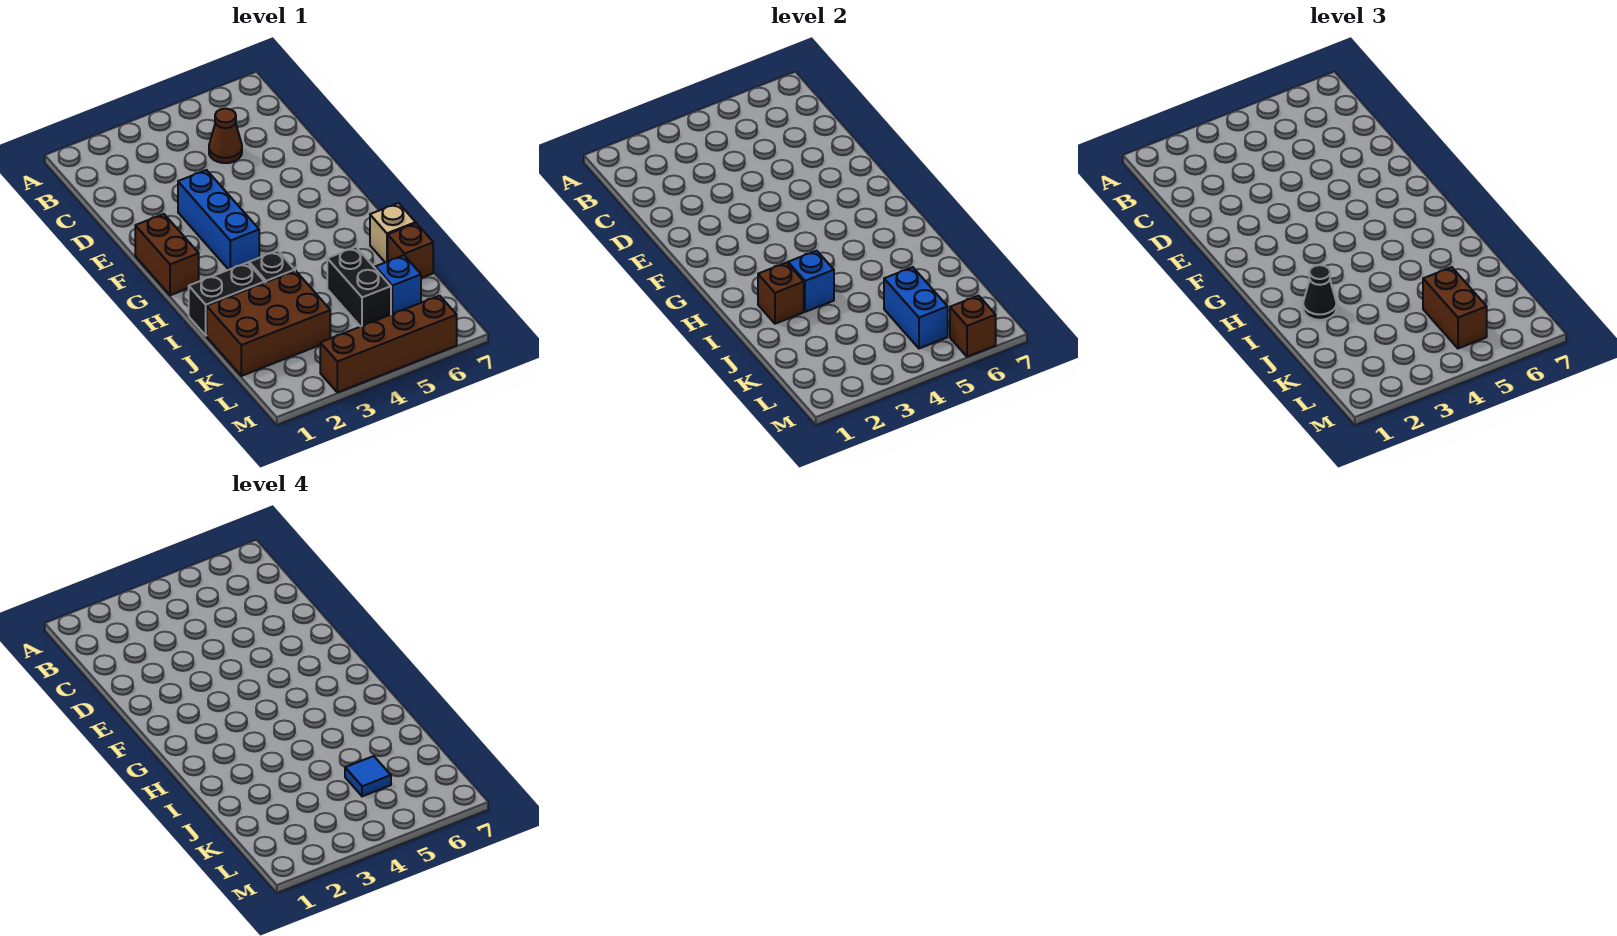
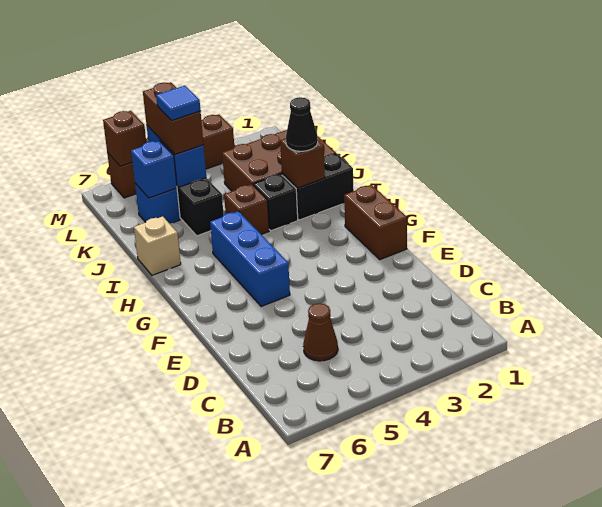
blue 1x3 brick [178,170,259,270] -> blue 1x3 brick moved to [210,211,290,307]
blue 1x1 brick [788,251,834,312] -> blue 1x1 brick moved to [131,141,177,198]
brown 1x1 brick [388,223,433,278] -> brown 1x1 brick moved to [224,184,269,234]

